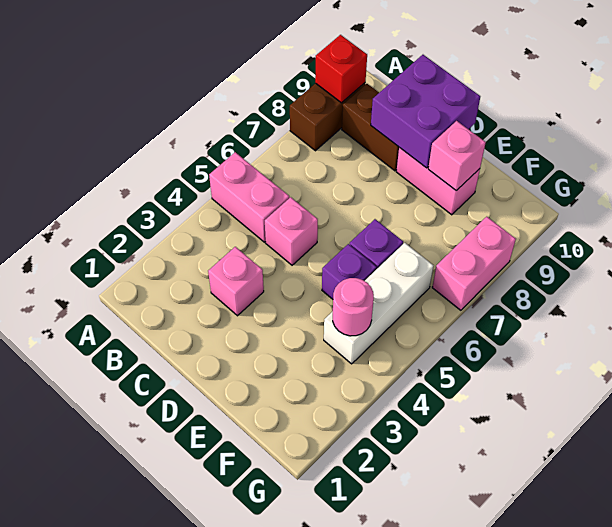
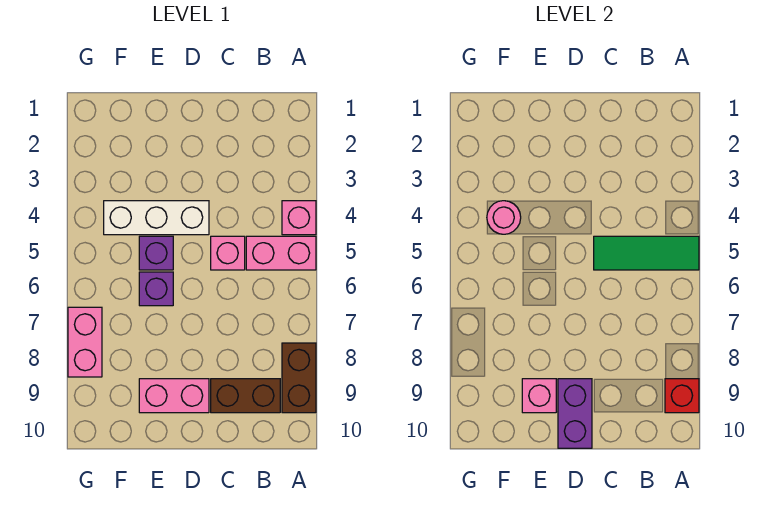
none -> green 1x3 tile [594,236,699,270]
pink 1x1 brick [208,247,264,316] -> pink 1x1 brick moved to [282,201,316,235]
purple 2x2 brick [371,55,480,168] -> purple 1x2 brick [558,379,592,448]
white 1x3 brick [324,243,434,364] -> white 1x3 brick turned to [104,201,209,235]

